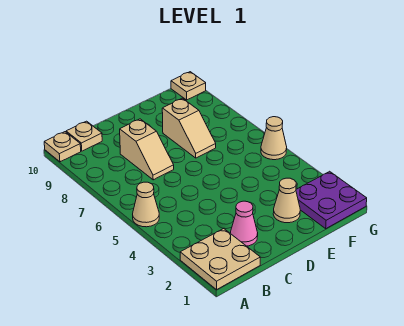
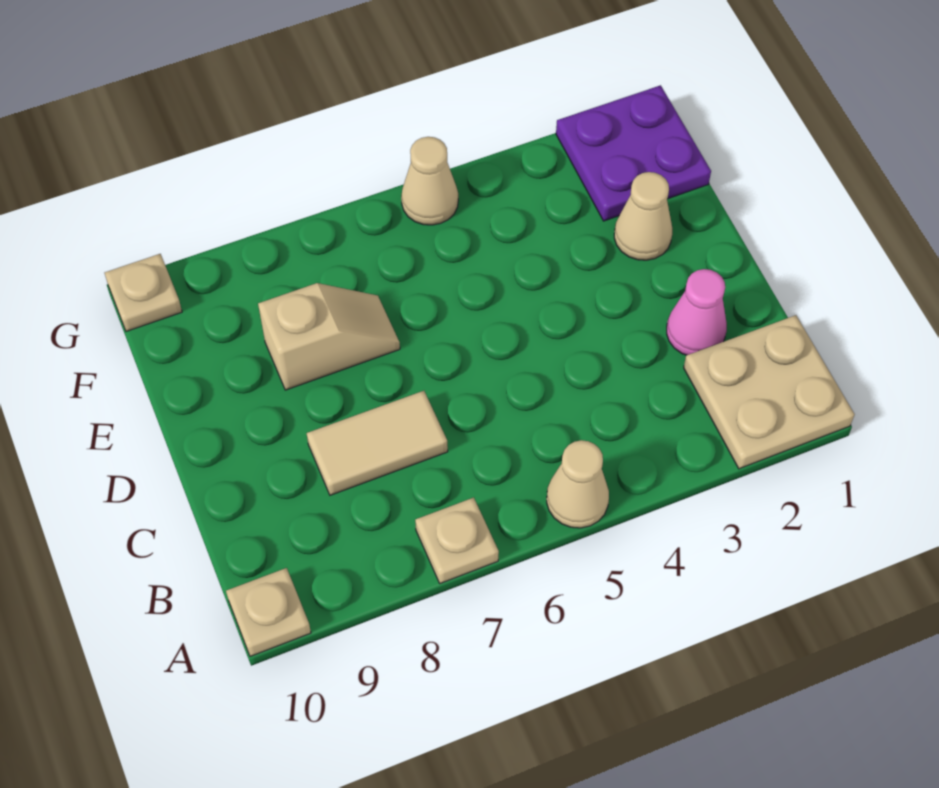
tan 1x1 plate [66,121,102,151] -> tan 1x1 plate moved to [415,498,499,583]
tan 1x2 slope [120,119,174,180] -> tan 1x2 tile [307,391,448,495]

